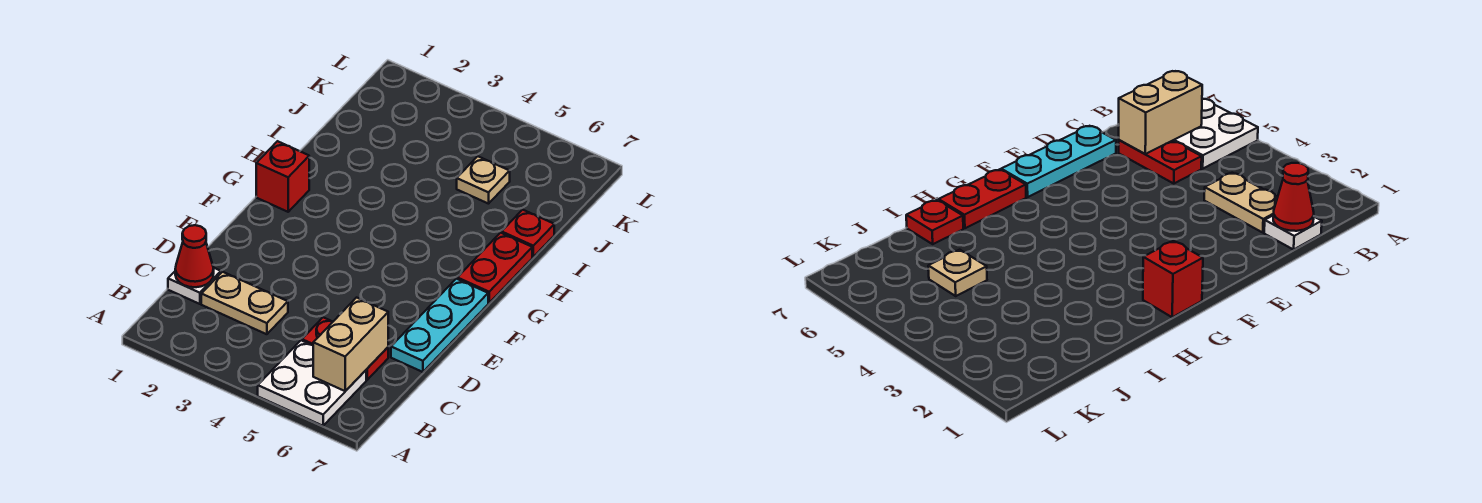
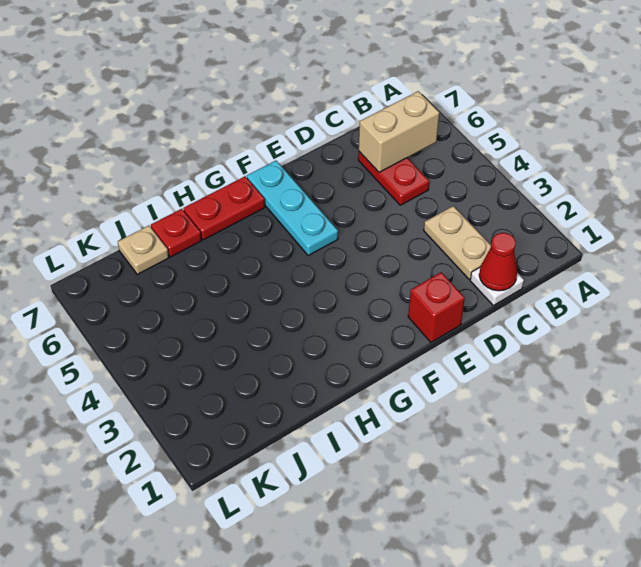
white 2x2 plate [258,340,366,426] -> none
cyan 1x3 plate [391,279,488,372] -> cyan 1x3 plate turned to [247,161,338,256]
red 1x1 brick [256,141,309,212] -> red 1x1 brick moved to [408,272,465,342]
tan 1x1 plate [457,156,510,204] -> tan 1x1 plate moved to [118,226,169,274]

